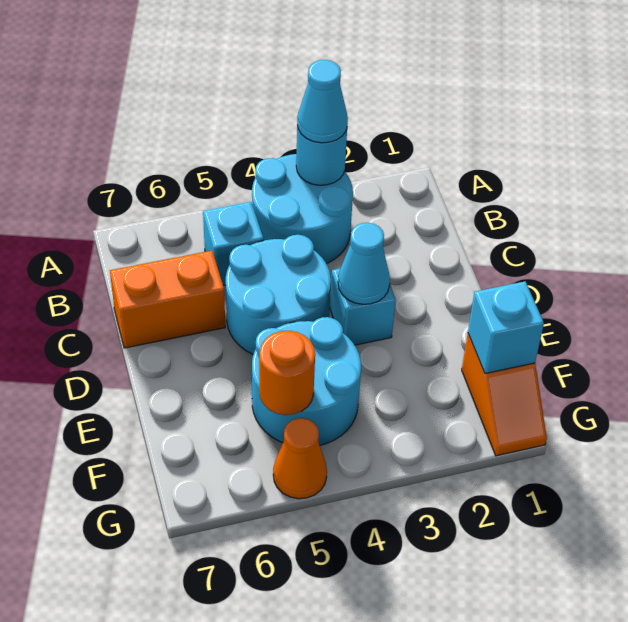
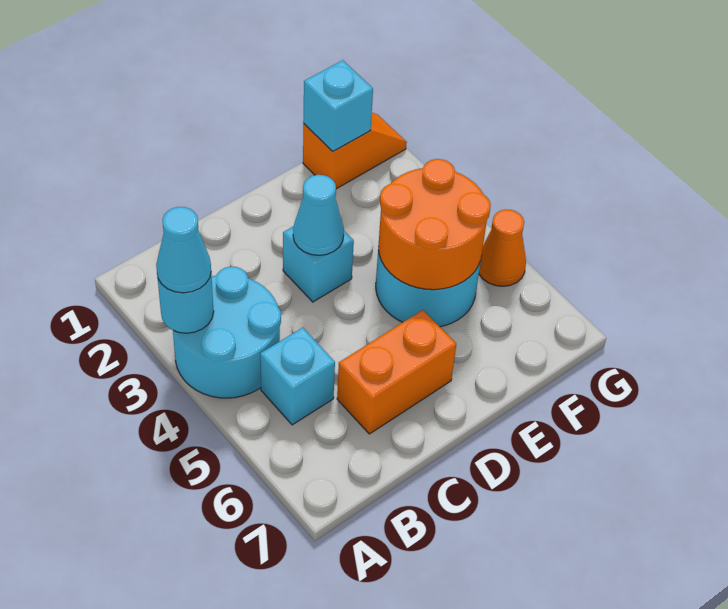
cyan 2x2 round brick [226,235,331,354] -> none
orange 1x2 brick [110,251,225,348] -> orange 1x2 brick turned to [337,310,456,434]
orange 1x1 round brick [259,331,315,415] -> orange 2x2 round brick [378,159,491,290]

